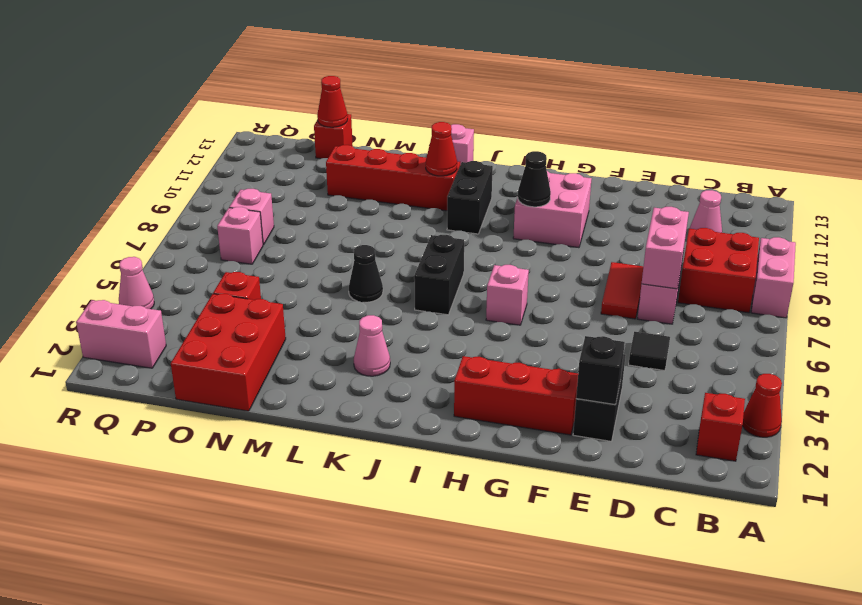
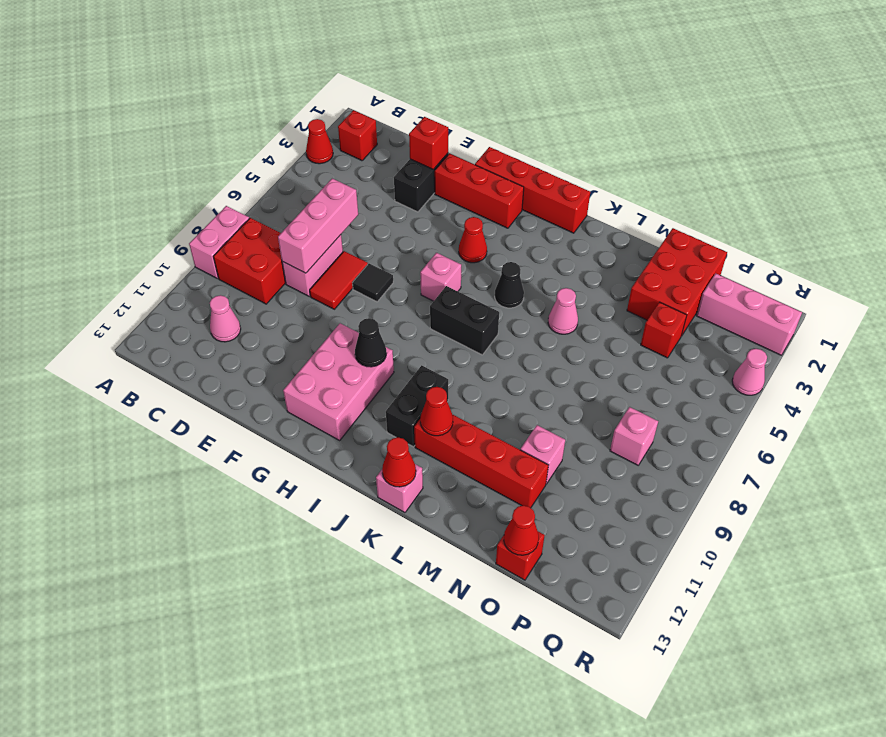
black 1x1 tile [629,332,670,371] -> black 1x1 tile moved to [353,264,393,302]
pink 1x2 brick [642,207,689,289] -> pink 1x3 brick [278,179,358,273]
black 1x1 brick [576,336,625,405] -> red 1x1 brick [409,117,448,169]
none -> red 1x4 brick [475,147,590,233]
pink 2x2 brick [513,171,592,248] -> pink 2x3 brick [283,323,394,440]
none -> red 1x1 cone [459,217,487,263]
black 1x2 brick [414,235,464,315] -> black 1x2 brick turned to [430,286,499,355]
pink 1x1 cone [354,315,390,376] -> pink 1x1 cone moved to [548,288,578,334]
none -> red 1x1 cone [382,437,416,487]
black 1x1 cone [349,245,383,302] -> black 1x1 cone moved to [495,262,524,308]
pink 1x1 brick [217,207,263,264] -> pink 1x1 brick moved to [520,425,565,484]
pink 1x2 brick [76,300,166,368] -> pink 1x3 brick [697,274,802,355]

